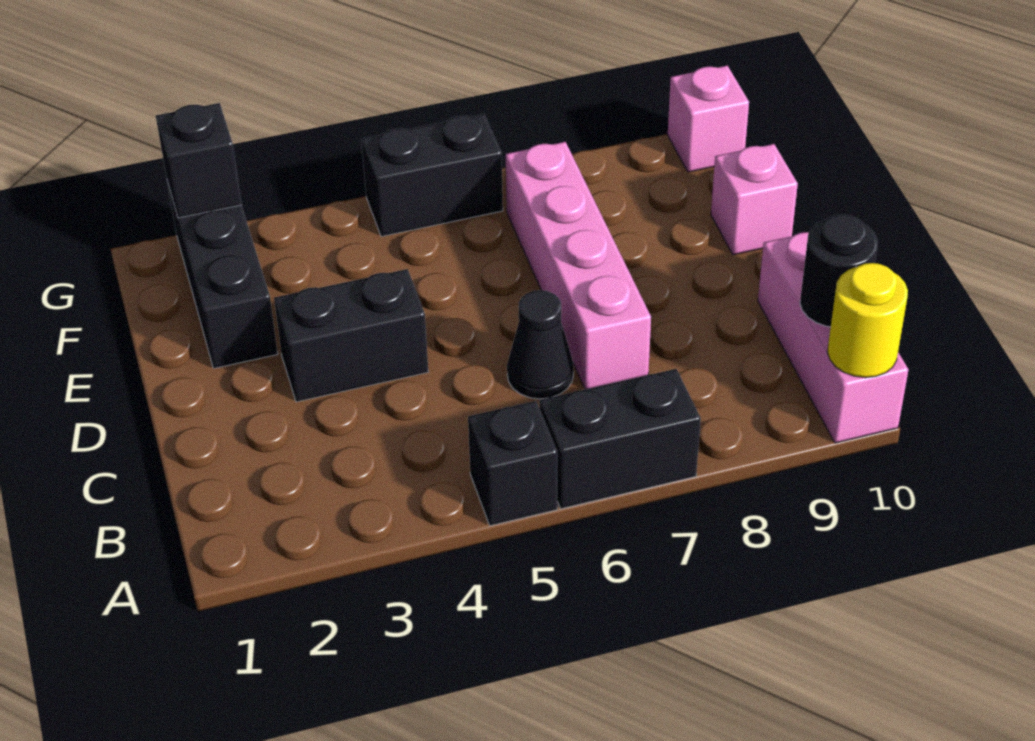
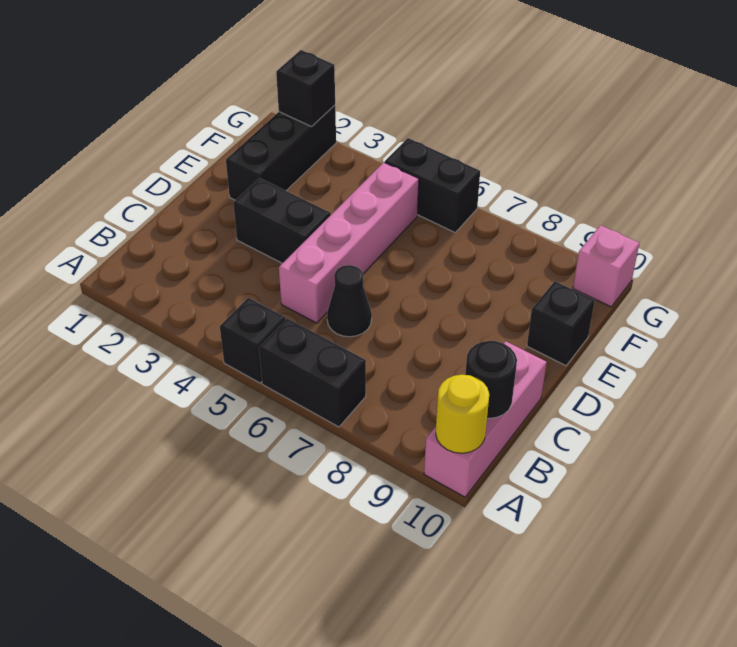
pink 1x4 brick [506,142,651,389] -> pink 1x4 brick moved to [279,162,419,323]
pink 1x1 brick [711,144,798,255] -> black 1x1 brick [527,281,595,366]

